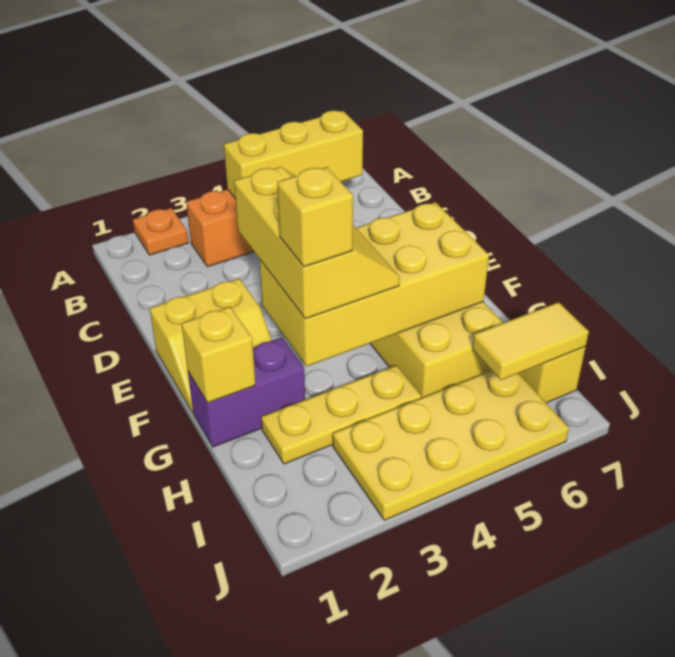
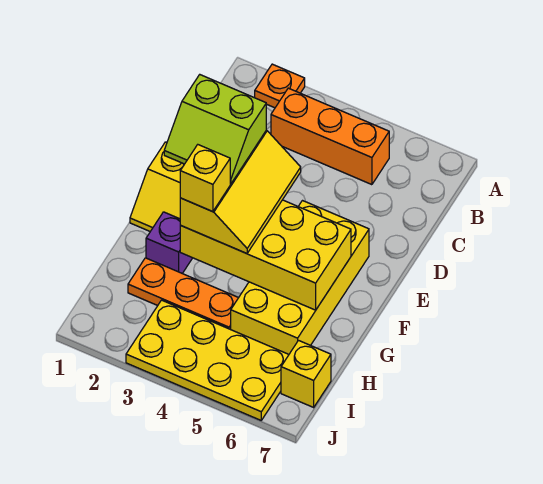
yellow 1x3 brick [224,110,363,199] -> none
none -> lime 2x2 slope [164,75,266,184]
purple 1x2 brick [188,338,305,447] -> purple 1x1 brick [146,212,192,273]
yellow 1x1 brick [182,307,255,403] -> none
yellow 1x3 plate [261,365,421,464] -> orange 1x3 plate [128,258,239,329]
yellow 1x2 tile [472,302,589,380] -> none

